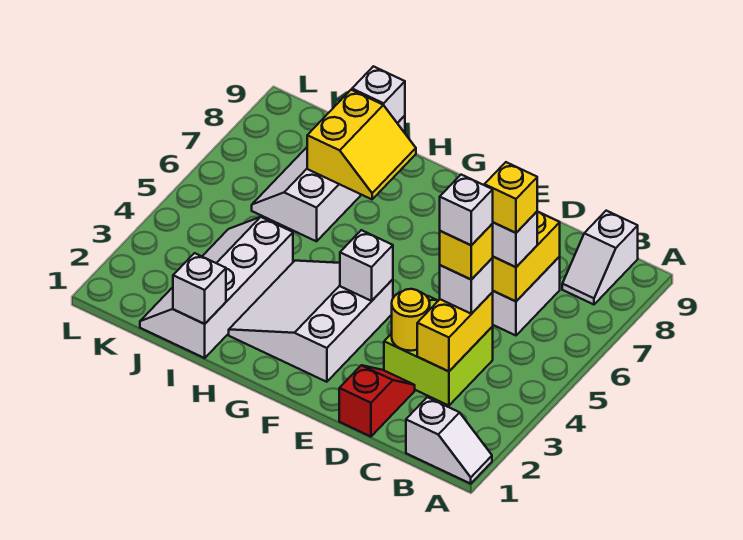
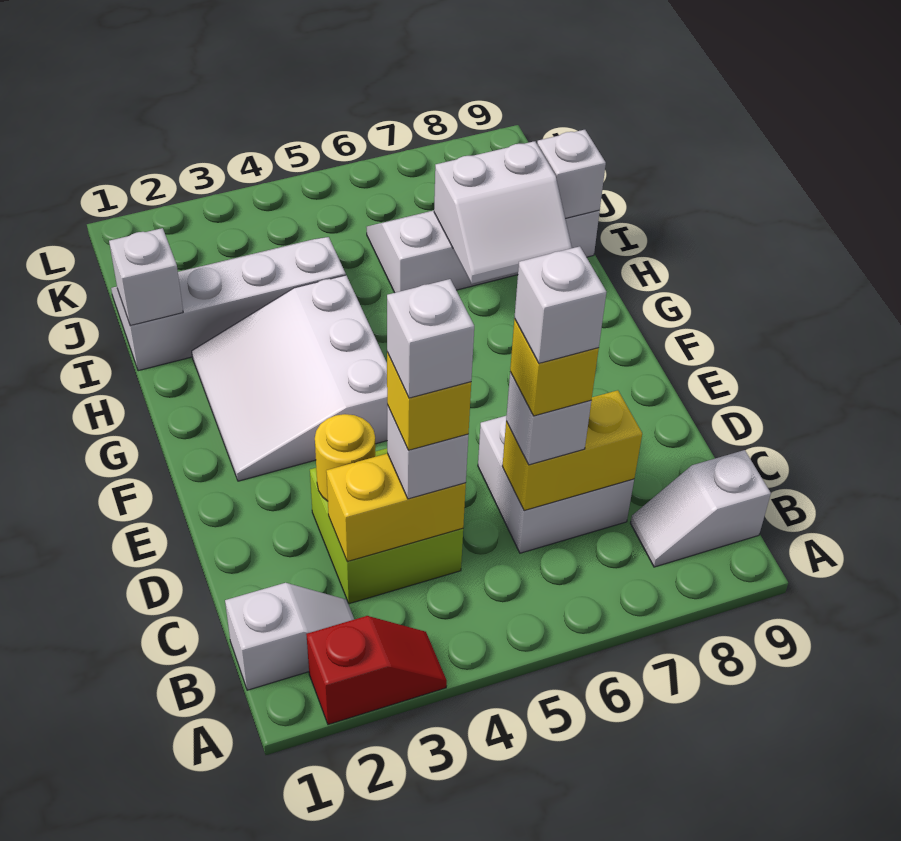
white 1x2 slope [406,397,492,484] -> white 1x2 slope turned to [225,583,354,690]
red 1x2 slope [339,365,415,437] -> red 1x2 slope moved to [306,616,447,725]
white 3x3 slope [229,261,393,382] -> white 3x3 slope turned to [192,275,387,481]
white 1x1 brick [340,230,393,301] -> white 1x1 brick moved to [514,246,606,363]
yellow 2x2 slope [307,90,416,199] -> white 2x2 slope [434,141,572,284]

